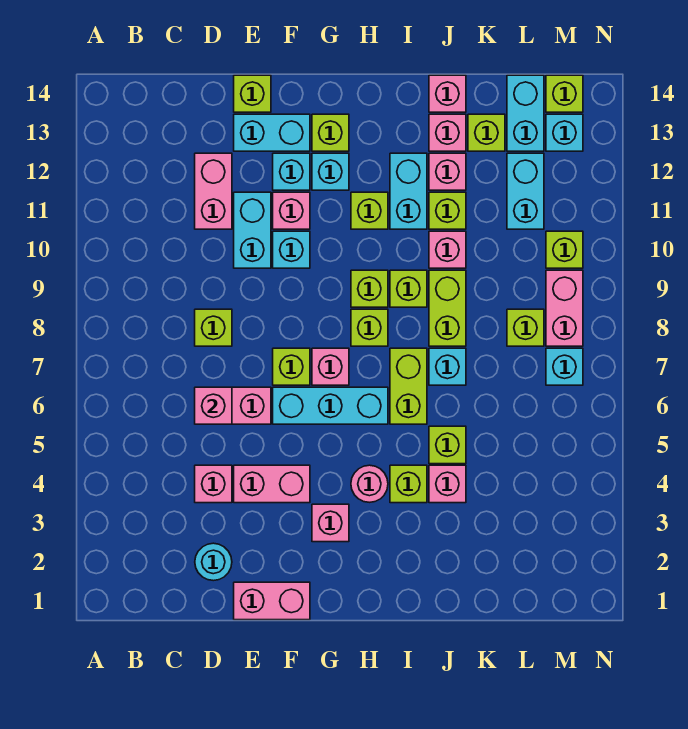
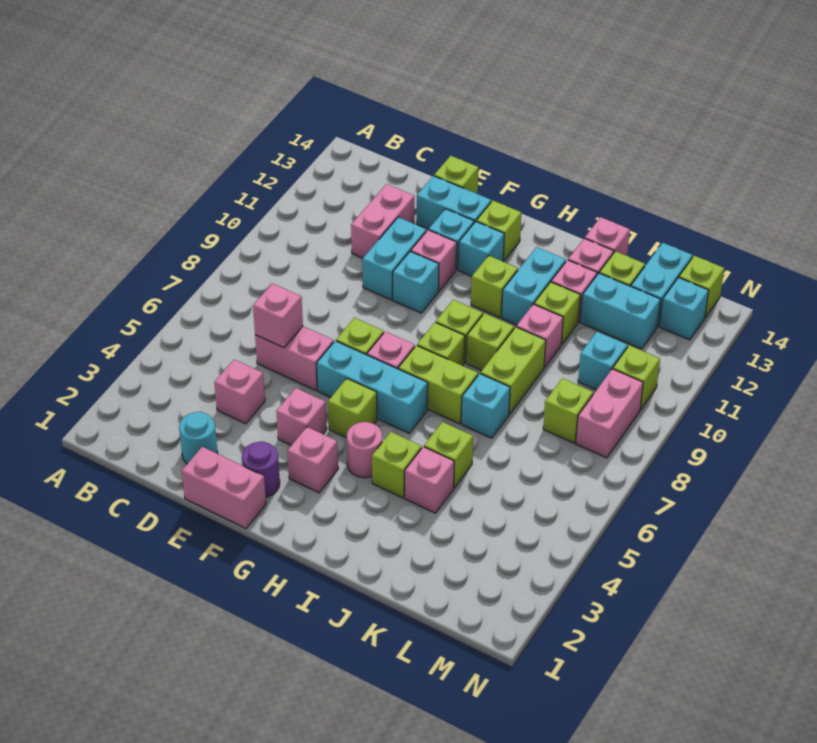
lime 1x1 brick [195,309,232,346] -> lime 1x1 brick moved to [328,379,377,438]
pink 1x2 brick [234,465,310,503] -> pink 1x1 brick [276,388,327,445]
none -> purple 1x1 round brick [242,442,280,497]
lime 1x2 brick [390,348,427,424] -> lime 1x2 brick turned to [398,345,478,424]
cyan 1x2 brick [507,153,544,229] -> cyan 1x2 brick turned to [580,273,660,349]
cyan 1x1 brick [546,348,583,385] -> cyan 1x1 brick moved to [578,332,627,390]

